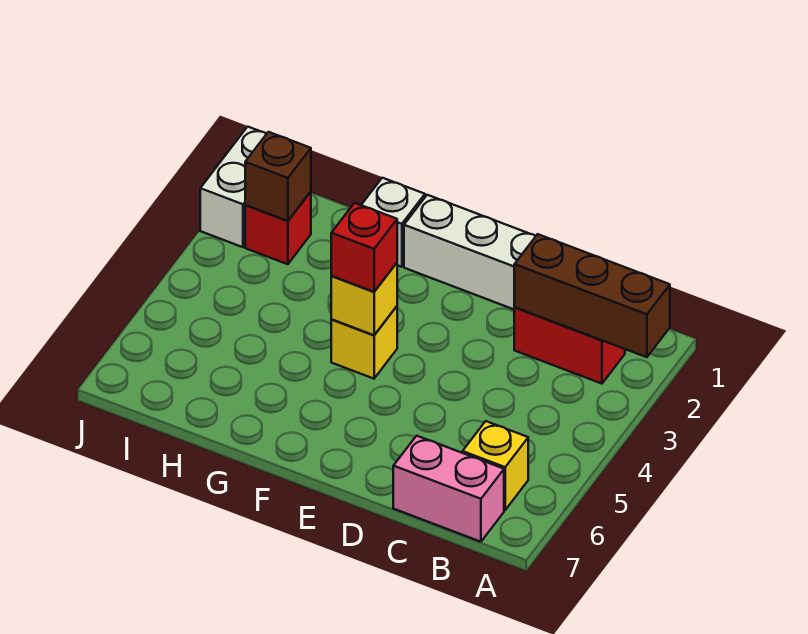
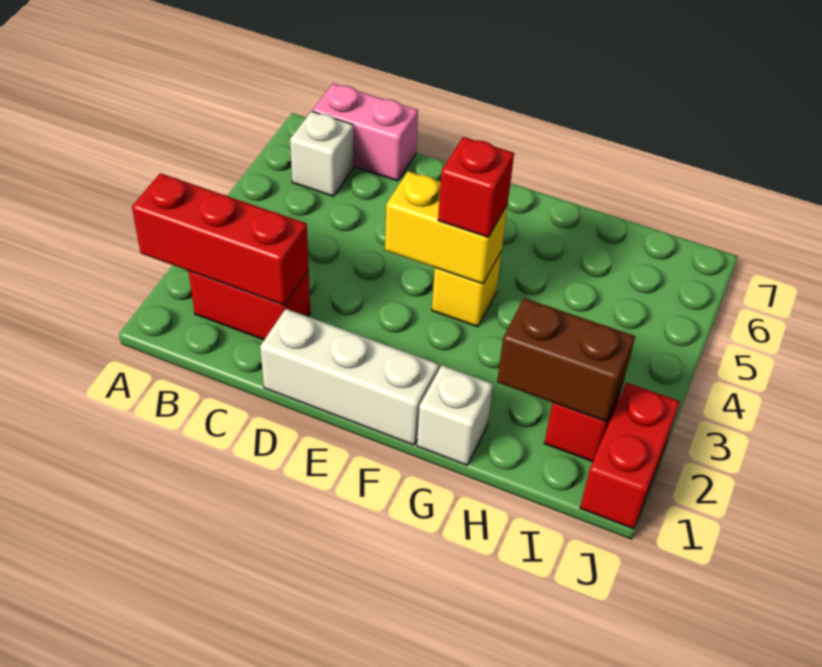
brown 1x3 brick [514,234,670,357] -> red 1x3 brick [132,173,309,305]
yellow 1x1 brick [463,421,528,510] -> white 1x1 brick [290,111,353,196]
yellow 1x1 brick [331,263,397,335] -> yellow 1x2 brick [385,171,508,284]
brown 1x1 brick [245,132,311,221] -> brown 1x2 brick [497,298,635,422]
white 1x2 brick [200,127,267,247] -> red 1x2 brick [580,382,680,529]

